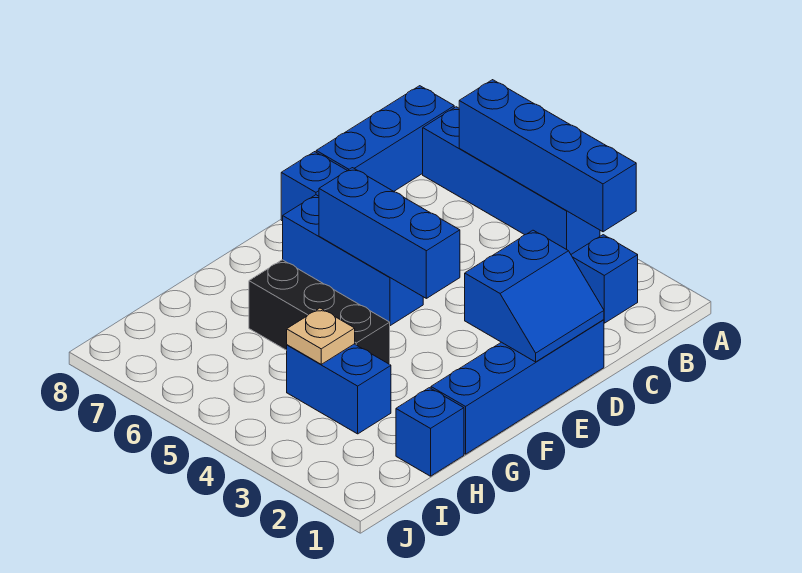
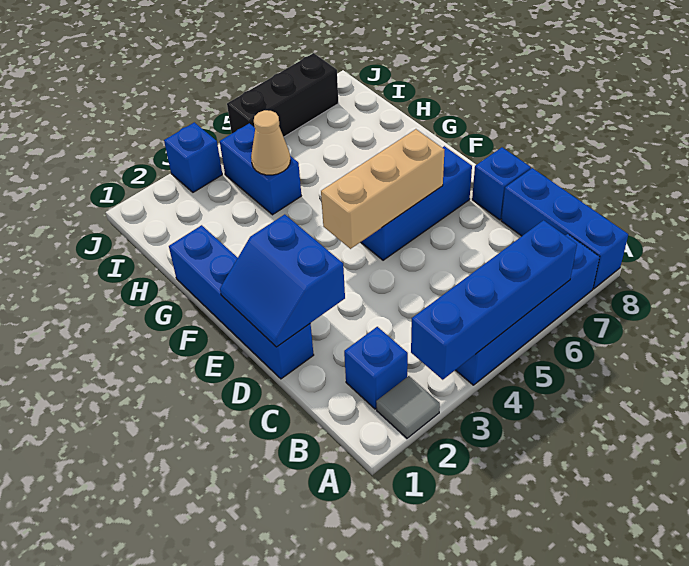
none -> grey 1x1 tile [376,376,440,438]
blue 1x3 brick [319,168,460,298] -> tan 1x3 brick [321,129,445,249]
black 1x3 brick [249,260,390,364] -> black 1x3 brick moved to [227,53,338,137]
blue 1x1 brick [396,388,464,476] -> blue 1x1 brick moved to [164,122,222,192]
blue 1x2 brick [287,344,391,434] -> blue 1x2 brick turned to [220,123,301,215]
tan 1x1 plate [287,308,355,364] -> tan 1x1 cone [251,110,290,175]

